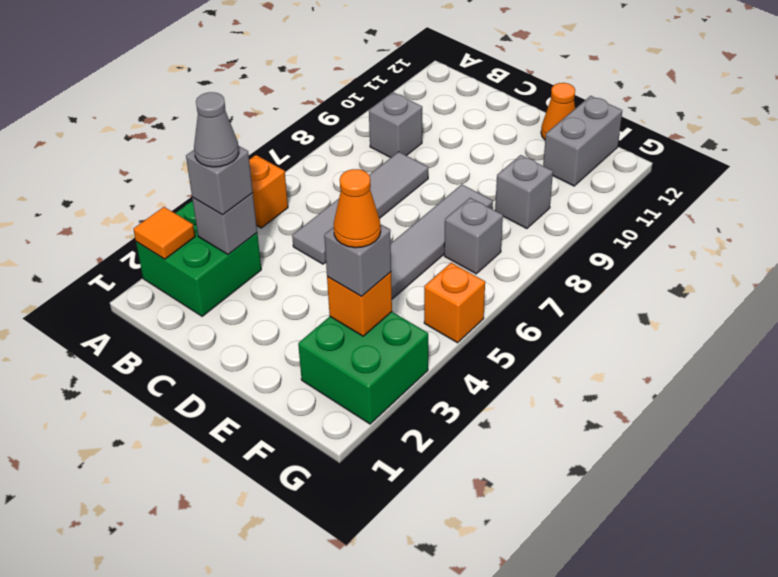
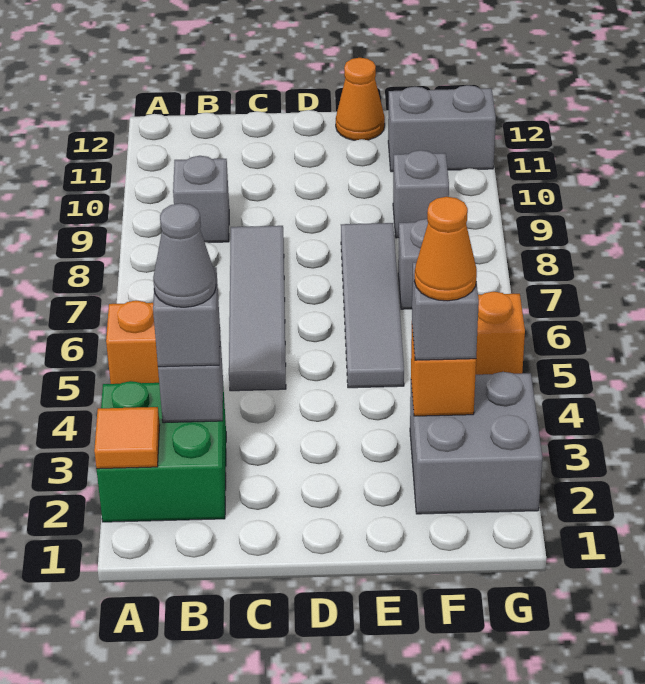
green 2x2 brick [298,312,428,424] -> grey 2x2 brick [410,372,542,514]
grey 1x2 brick [543,96,622,186] -> grey 1x2 brick turned to [388,85,496,172]

